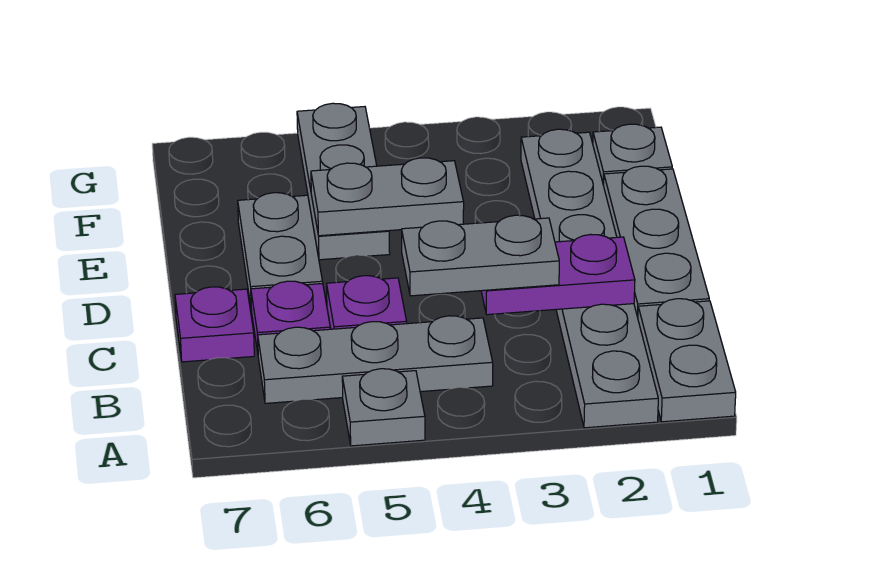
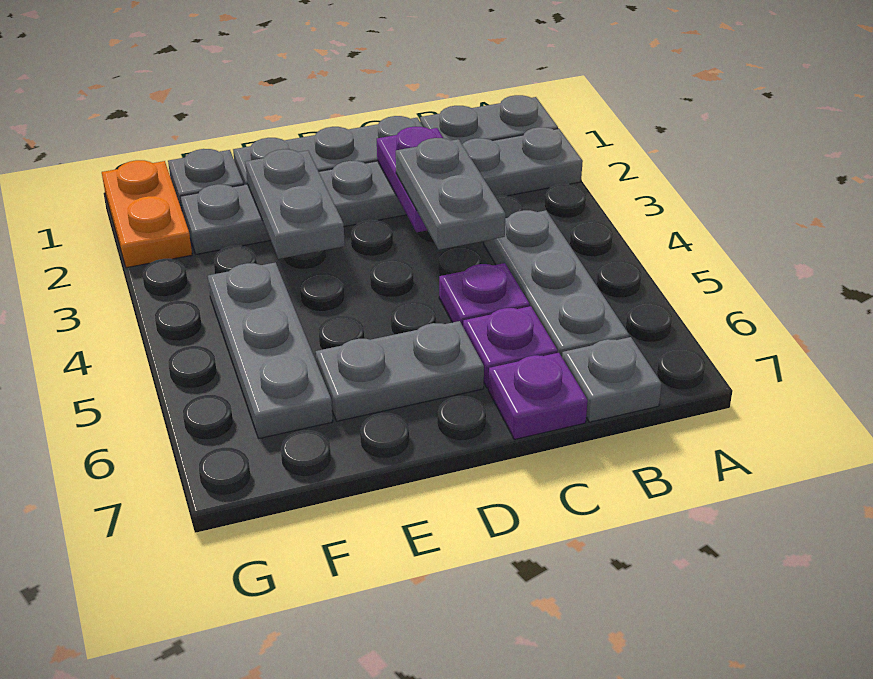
grey 1x1 plate [342,369,425,446] -> grey 1x1 plate moved to [562,337,662,422]
grey 1x2 plate [311,158,464,236] -> grey 1x2 plate moved to [245,149,345,259]
grey 1x3 plate [297,103,390,260] -> grey 1x3 plate turned to [208,262,333,439]
none -> orange 1x2 plate [102,160,192,268]

